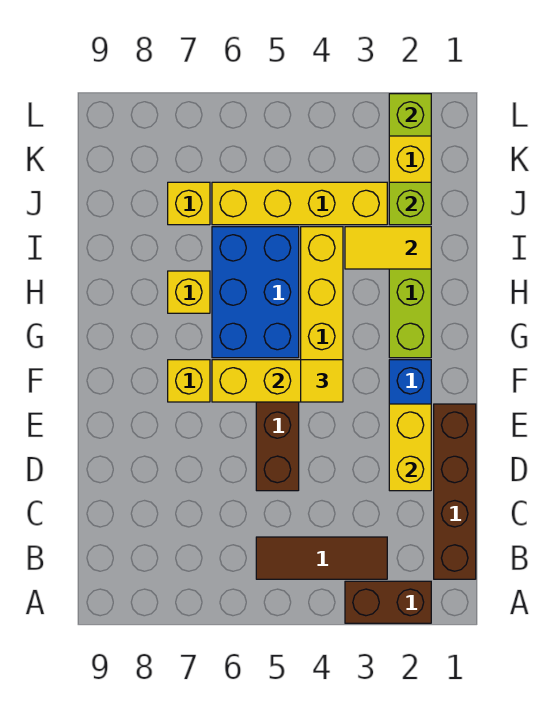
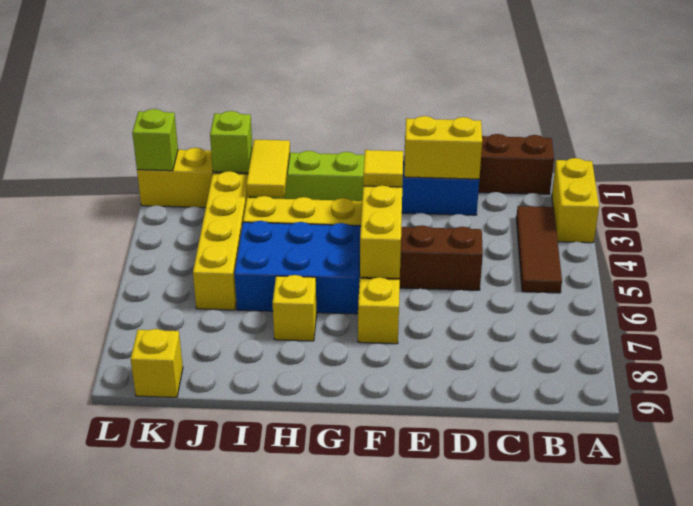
brown 1x2 brick [345,581,431,623] -> yellow 1x2 brick [552,158,599,243]
yellow 1x1 brick [168,182,210,225] -> yellow 1x1 brick moved to [131,329,183,397]

